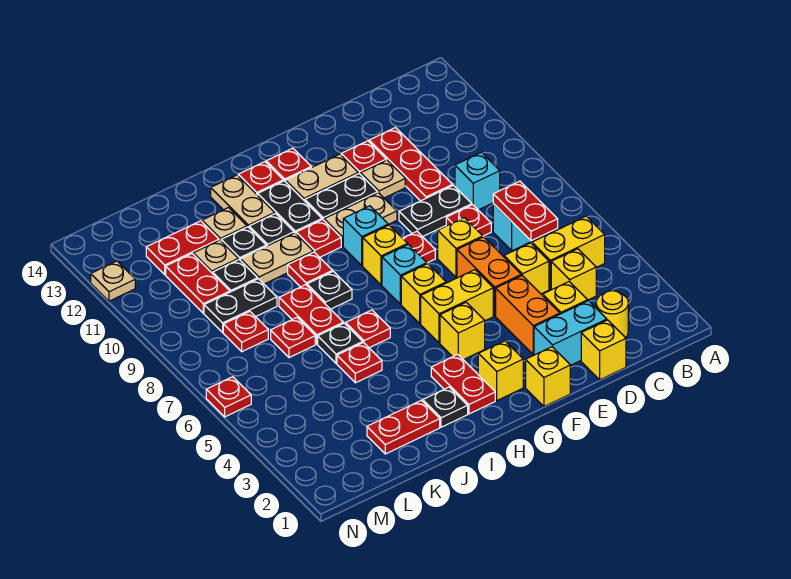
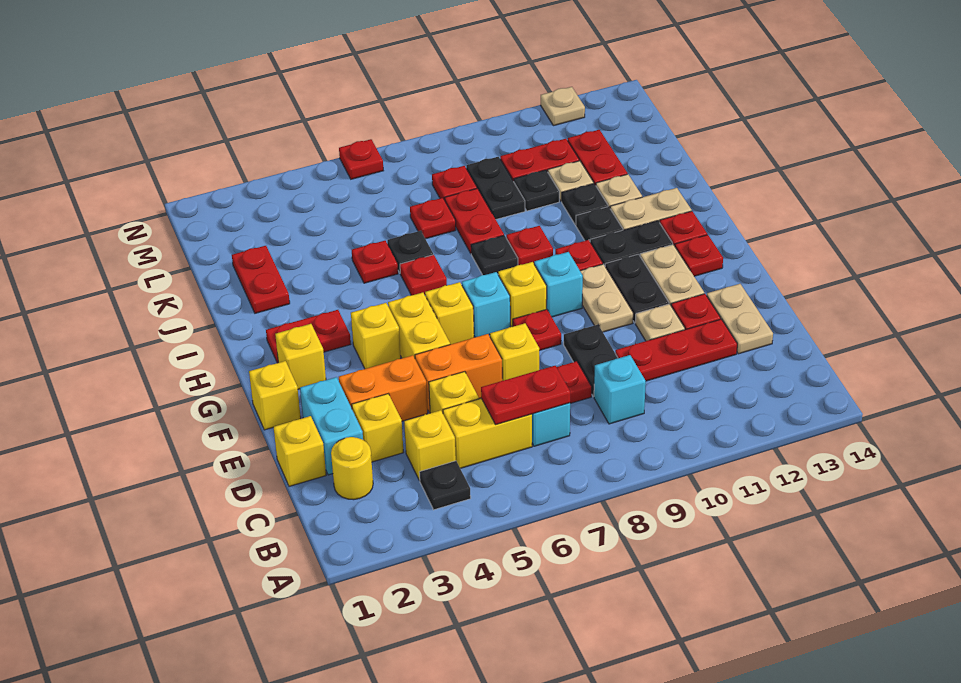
yellow 1x2 brick [532,216,605,289] -> yellow 1x2 brick turned to [443,398,532,468]
black 1x1 plate [423,387,468,427] -> black 1x1 plate moved to [419,461,471,510]
tan 1x2 plate [241,233,313,284] -> tan 1x2 plate moved to [707,284,773,354]
red 1x2 plate [279,285,343,344] -> red 1x2 plate turned to [445,188,504,253]

